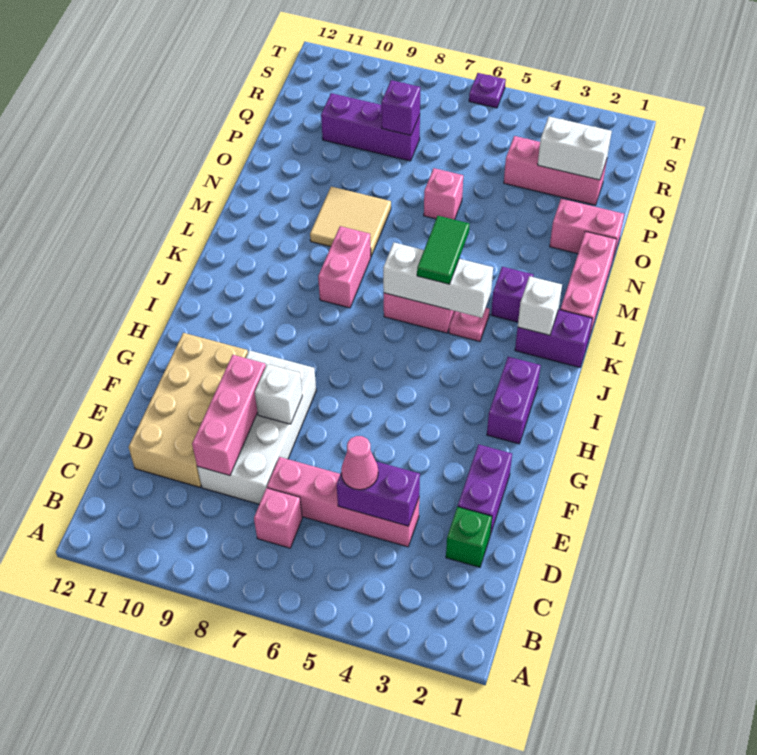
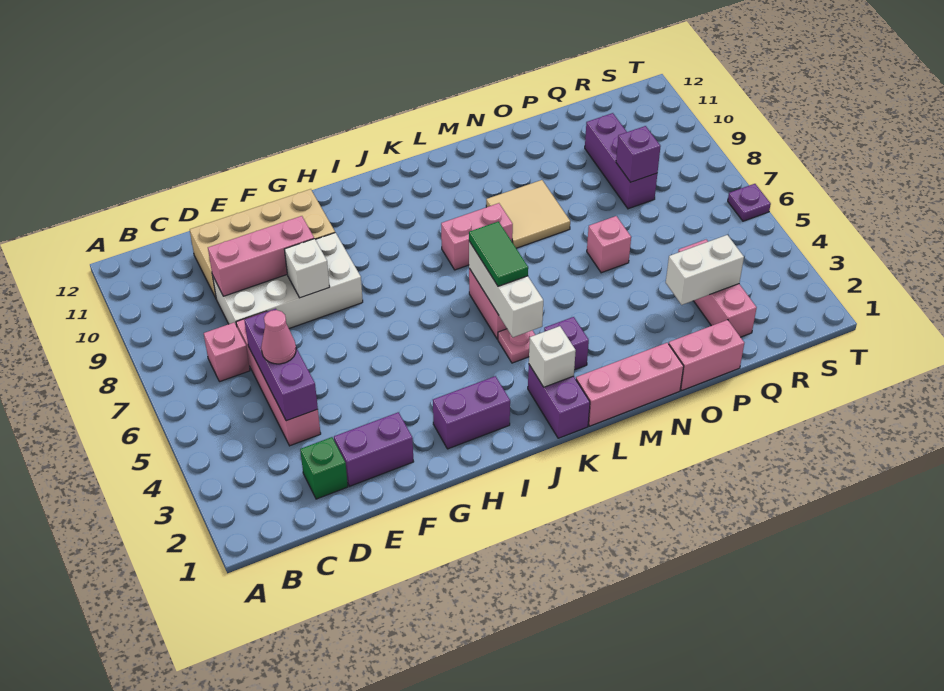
purple 1x2 brick [336,462,420,526] -> purple 1x3 brick [244,309,318,421]
green 1x2 tile [417,216,469,284] -> green 1x2 tile turned to [469,221,528,286]
pink 1x2 brick [550,199,624,259] -> pink 1x2 brick turned to [669,320,744,390]
white 1x2 brick [538,117,612,180] -> white 1x2 brick turned to [666,235,744,305]

